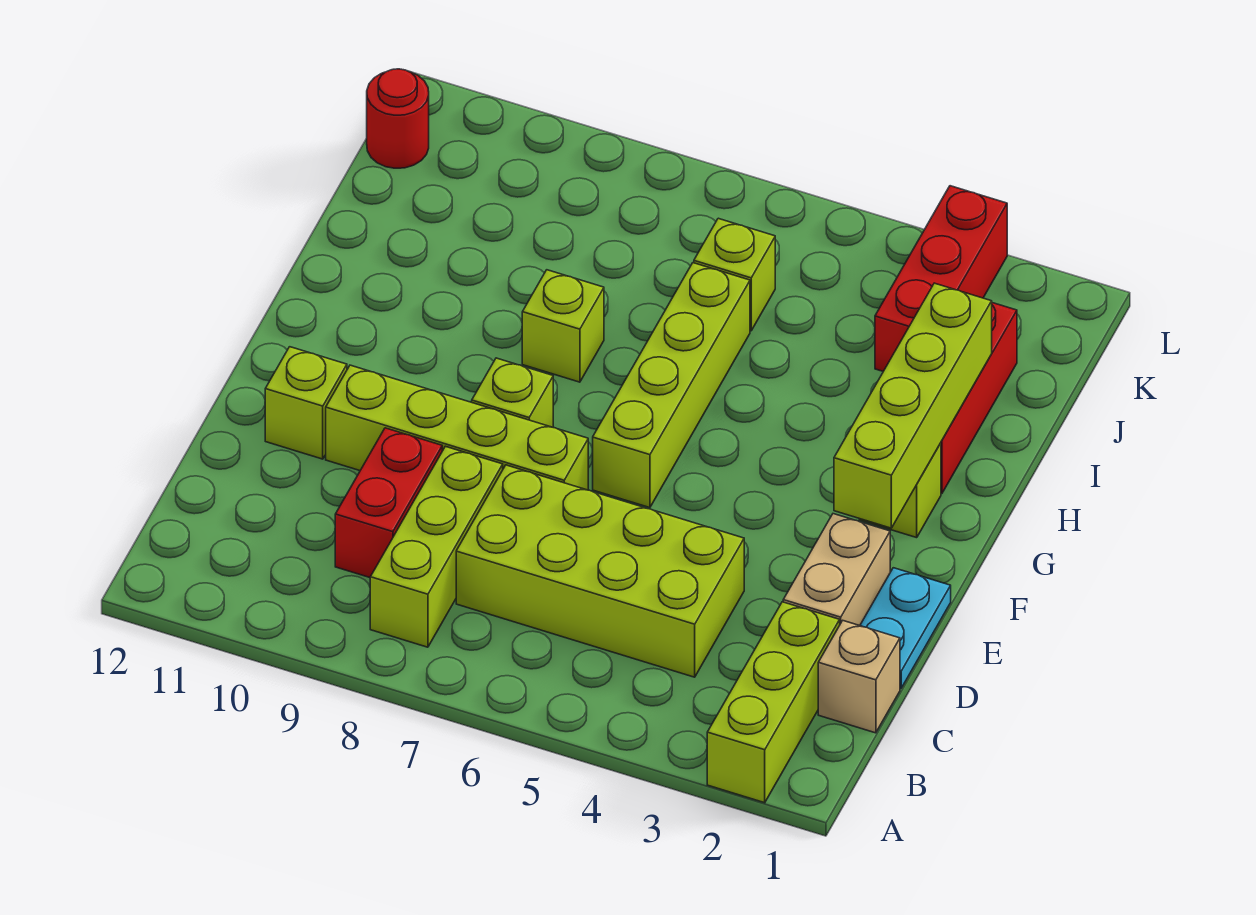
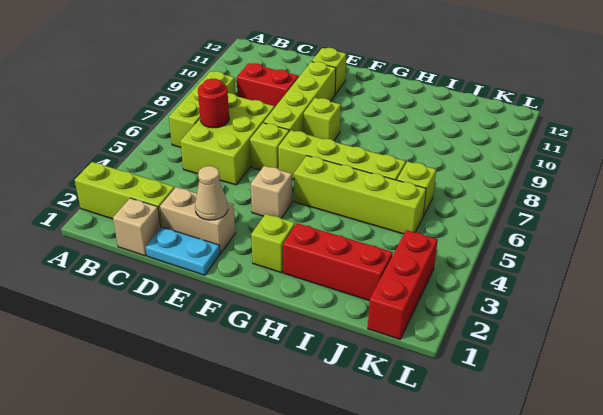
lime 1x3 brick [370,446,503,647] -> lime 1x3 brick turned to [169,71,236,147]
lime 2x4 brick [456,465,744,677] -> lime 2x3 brick [180,93,274,185]
none -> tan 1x1 cone [195,166,228,220]
lime 1x4 brick [834,283,992,528] -> lime 1x4 brick moved to [294,156,426,234]
none -> tan 1x1 brick [251,166,292,218]
lime 1x1 brick [522,270,604,382] -> lime 1x1 brick moved to [250,123,289,170]
red 1x3 brick [875,186,1007,371] -> red 1x3 brick turned to [368,230,438,339]
red 1x1 round brick [367,69,429,168] -> red 1x1 round brick moved to [198,79,229,128]

